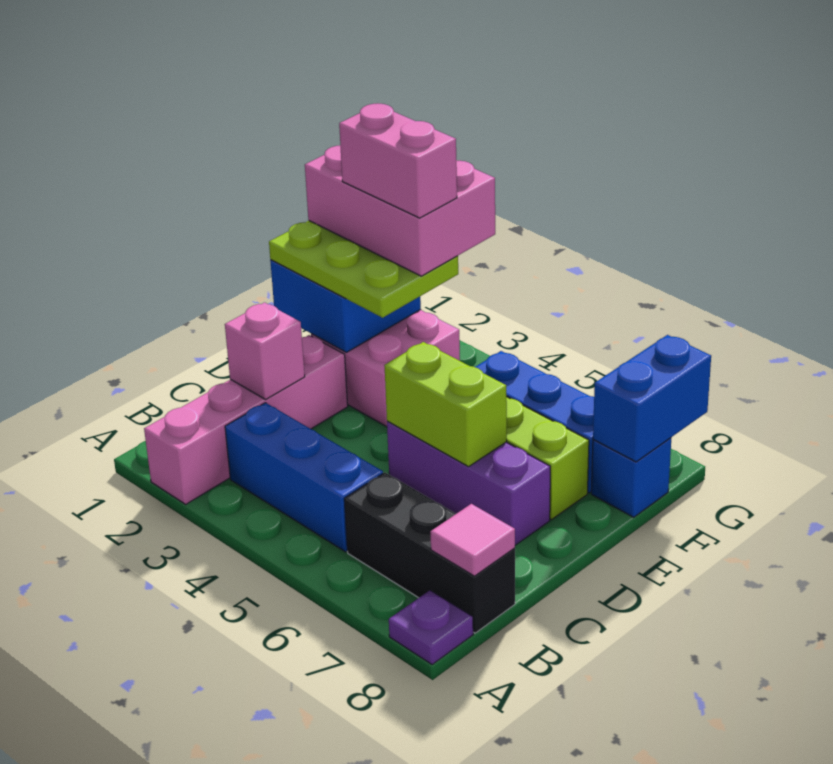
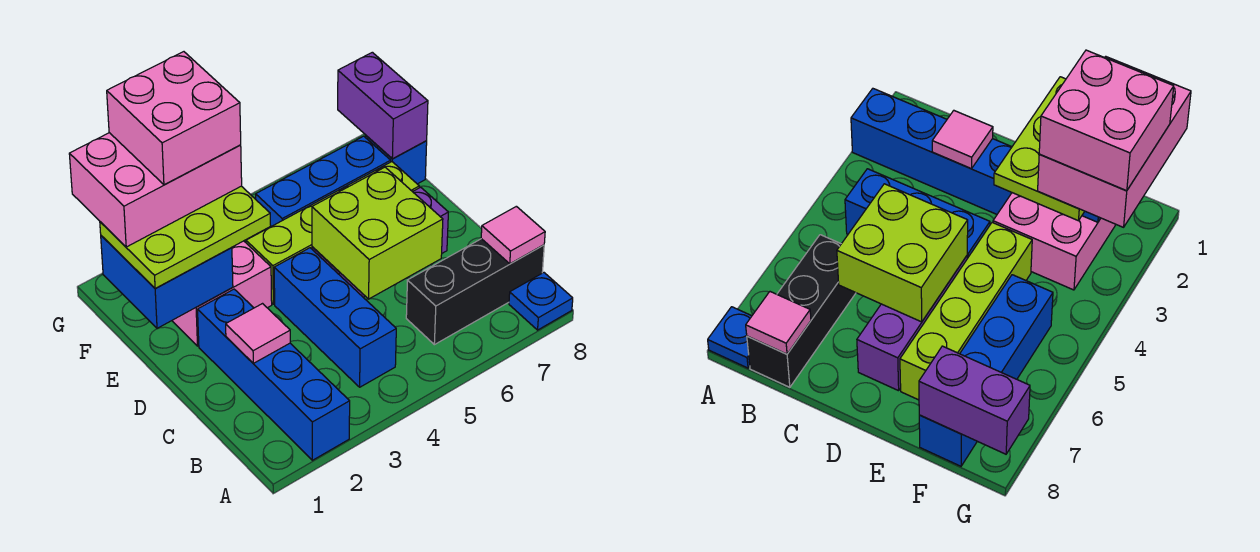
pink 1x4 brick [144,335,348,504] -> blue 1x4 brick [198,289,350,460]
purple 1x1 plate [389,590,473,665] -> blue 1x1 plate [509,273,573,330]
blue 1x3 brick [225,403,383,552] -> blue 1x3 brick turned to [274,248,396,387]
pink 1x1 brick [225,302,305,400] -> pink 1x1 tile [226,304,290,363]
lime 1x2 brick [384,342,507,467] -> lime 2x2 brick [312,167,443,299]
pink 1x2 brick [339,103,457,218] -> pink 2x2 brick [107,52,241,185]
blue 1x2 brick [593,335,711,462] -> purple 1x2 brick [338,52,428,159]

